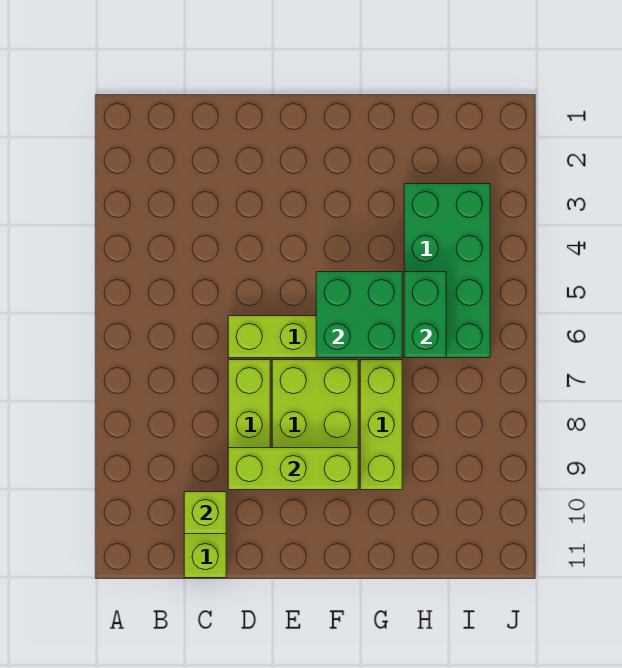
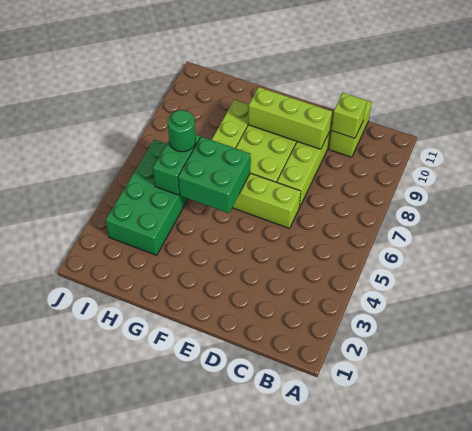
none -> green 1x1 round brick [168,110,196,152]

